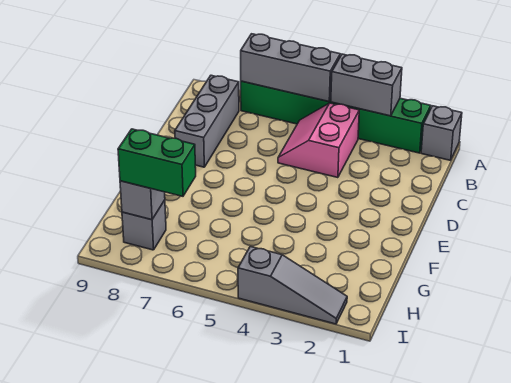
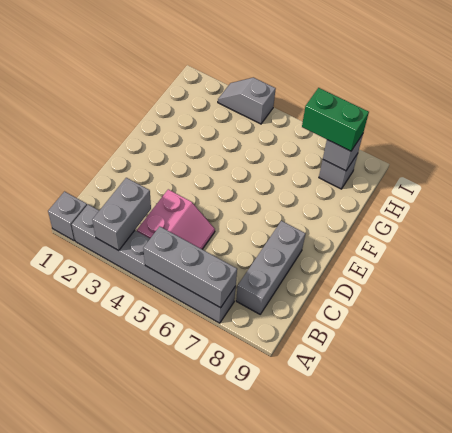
green 1x6 brick [241,81,431,153] -> grey 1x6 brick [72,205,236,323]
grey 1x2 brick [331,54,402,116] -> grey 1x2 brick turned to [93,178,151,251]
grey 1x3 slope [238,247,347,324] -> grey 1x2 slope [218,77,276,124]

